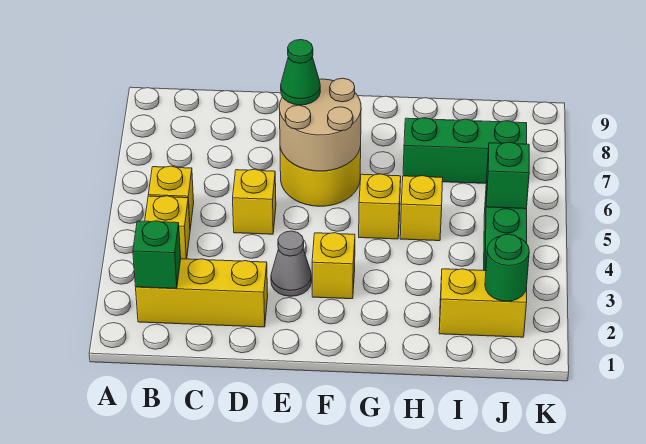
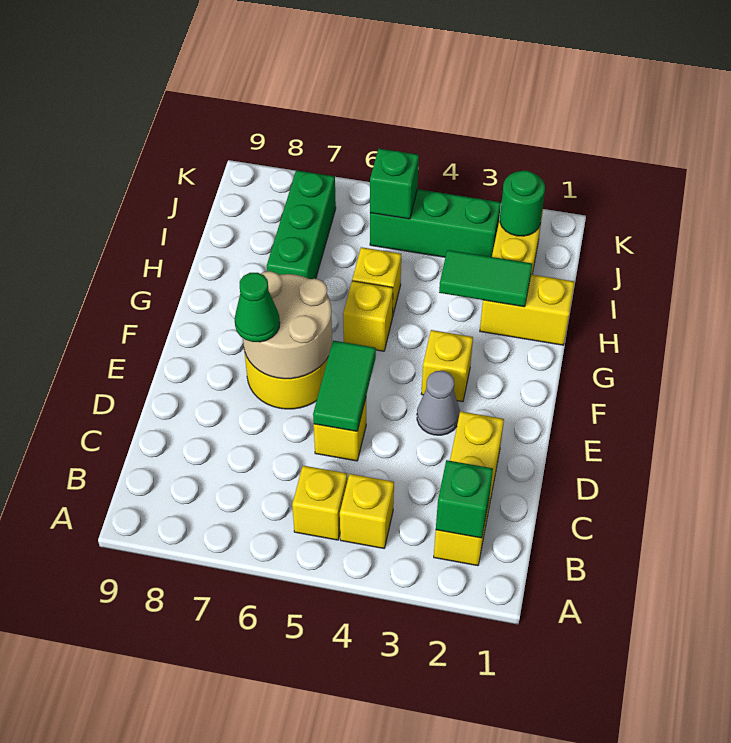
none -> green 1x2 tile [313,341,376,431]
none -> yellow 1x2 brick [480,275,574,345]
none -> green 1x2 tile [439,250,532,307]

